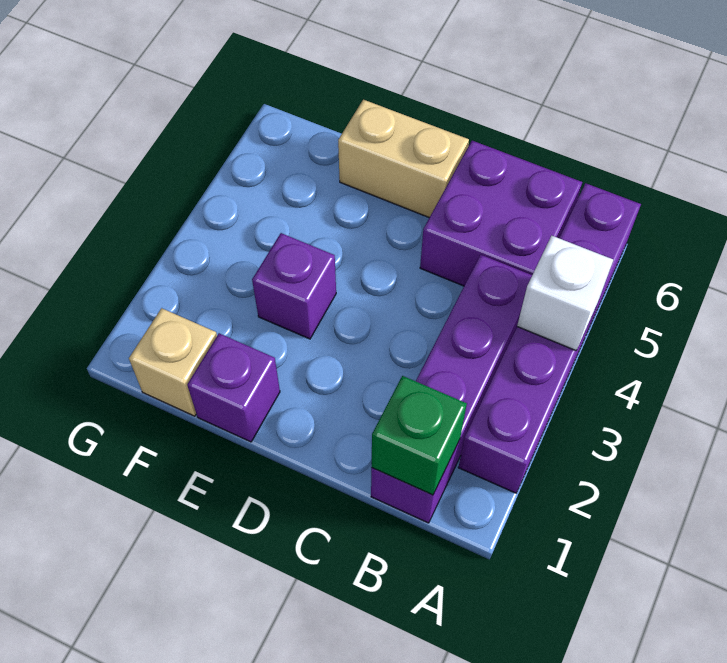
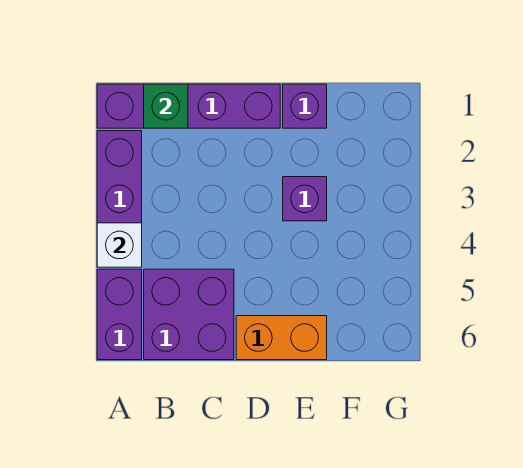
purple 1x4 brick [371,255,532,523] -> purple 1x4 brick turned to [97,84,280,128]
tan 1x2 brick [338,100,469,218] -> orange 1x2 brick [236,316,327,360]
tan 1x1 brick [129,308,217,416] -> none

